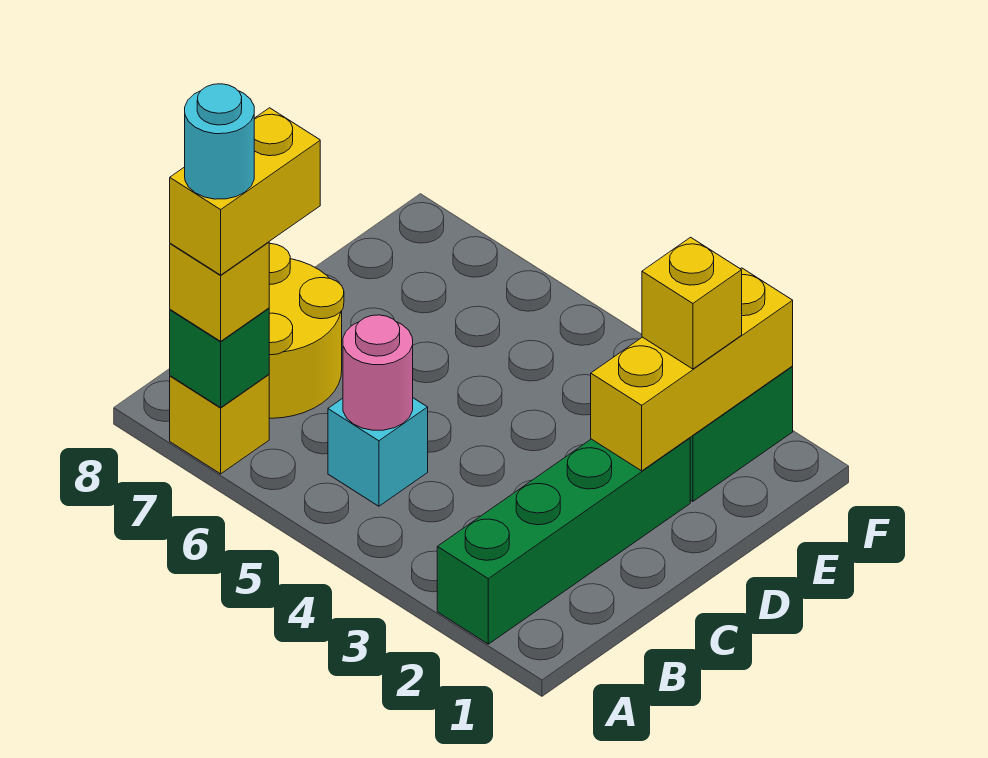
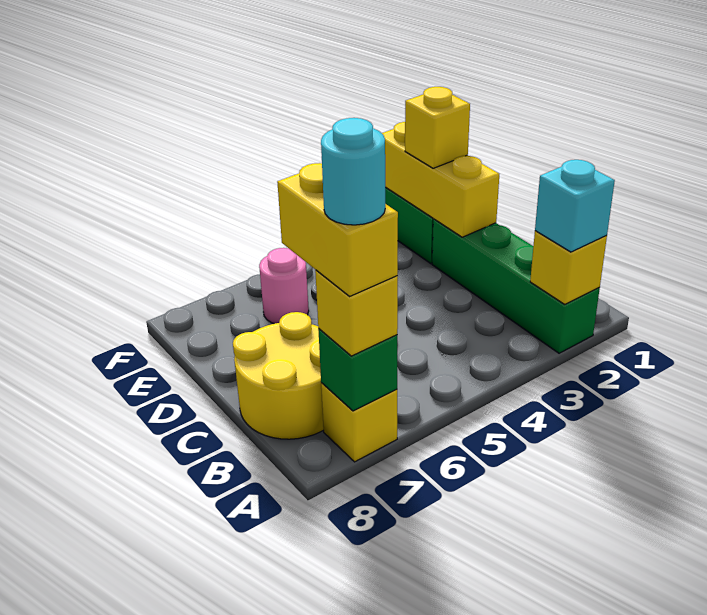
none -> yellow 1x1 brick [530,231,607,304]
cyan 1x1 brick [328,398,428,506] -> cyan 1x1 brick moved to [535,160,615,252]
pink 1x1 round brick [343,315,413,430] -> pink 1x1 round brick moved to [259,248,309,324]

